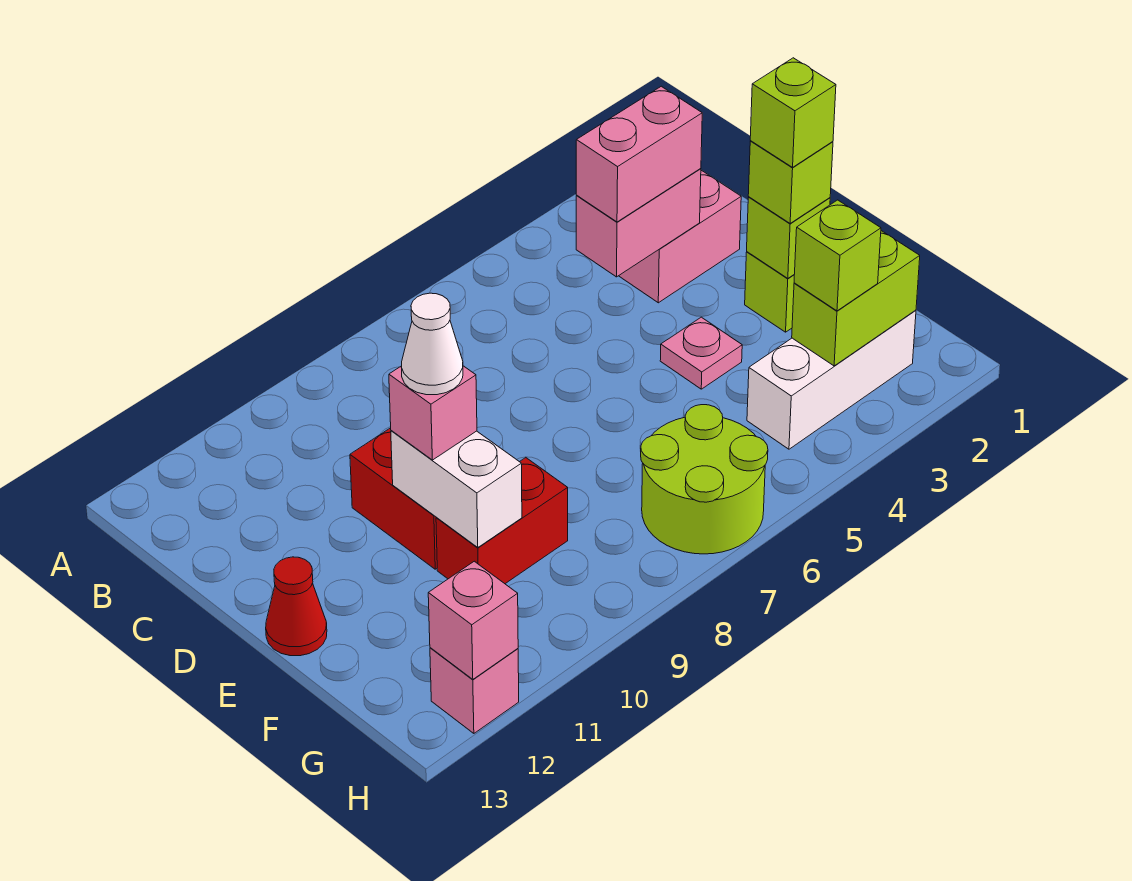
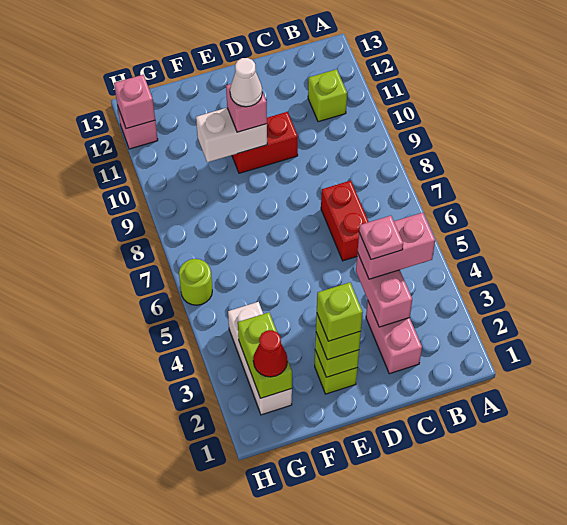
pink 1x2 brick [576,86,702,222] -> pink 1x2 brick turned to [358,213,435,279]
pink 1x1 plate [660,317,742,389] -> pink 1x1 plate moved to [359,216,403,260]
red 1x1 cone [266,557,327,656] -> red 1x1 cone moved to [253,330,287,377]
red 1x2 brick [436,458,568,584] -> red 1x2 brick moved to [321,181,369,261]
lime 1x1 brick [794,200,881,311] -> lime 1x1 brick moved to [308,69,347,122]
lime 2x2 round brick [641,405,768,554] -> lime 1x1 round brick [179,259,212,305]

